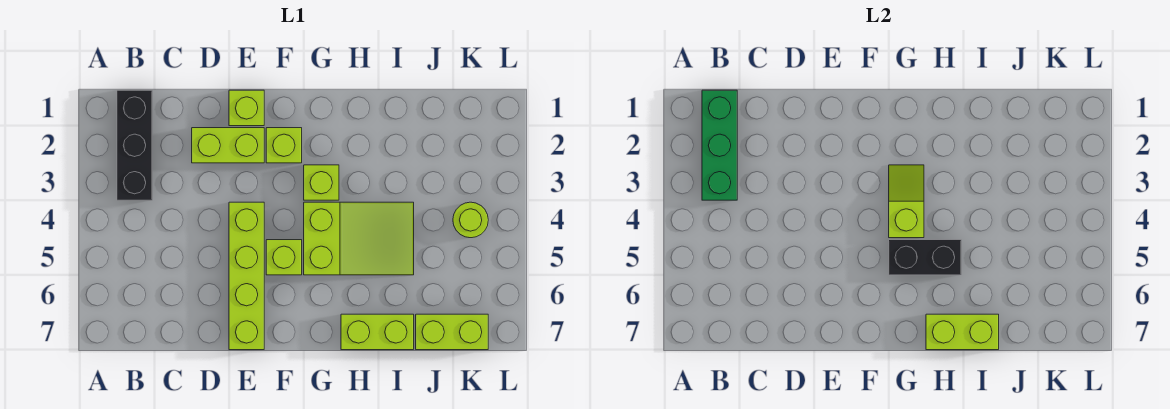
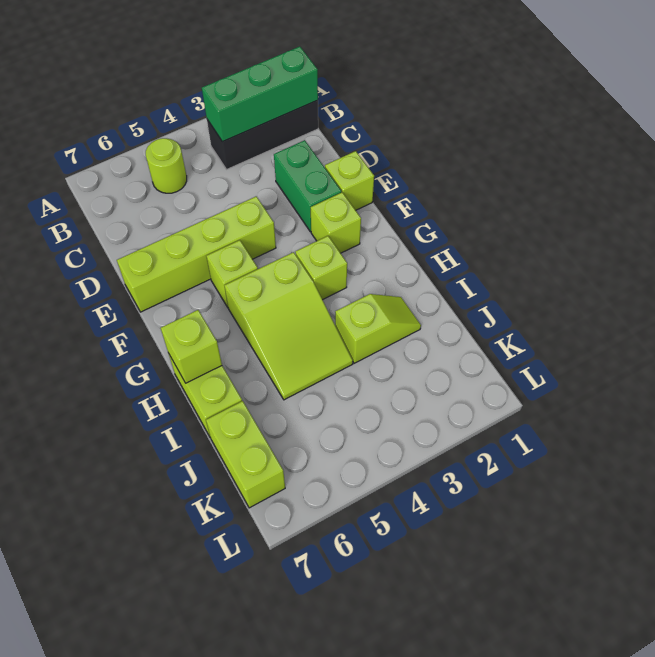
lime 1x2 brick [192,128,264,163] -> green 1x2 brick [274,140,341,232]
lime 1x2 slope [889,165,924,238] -> lime 1x2 slope moved to [335,294,421,363]
black 1x2 brick [889,240,961,275] -> none
lime 1x2 brick [926,314,999,350] -> lime 1x1 brick [161,310,222,383]
lime 1x1 round brick [453,202,488,238] -> lime 1x1 round brick moved to [146,138,187,193]

